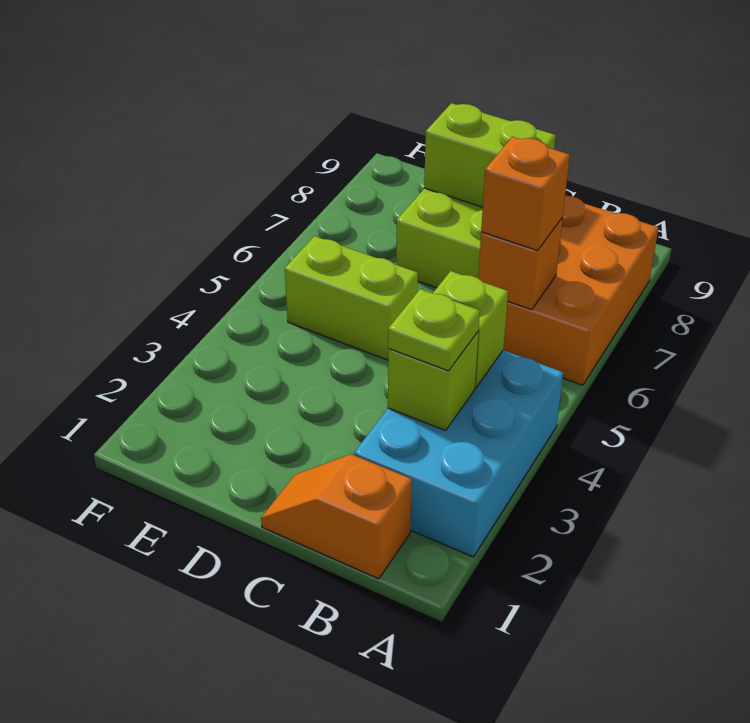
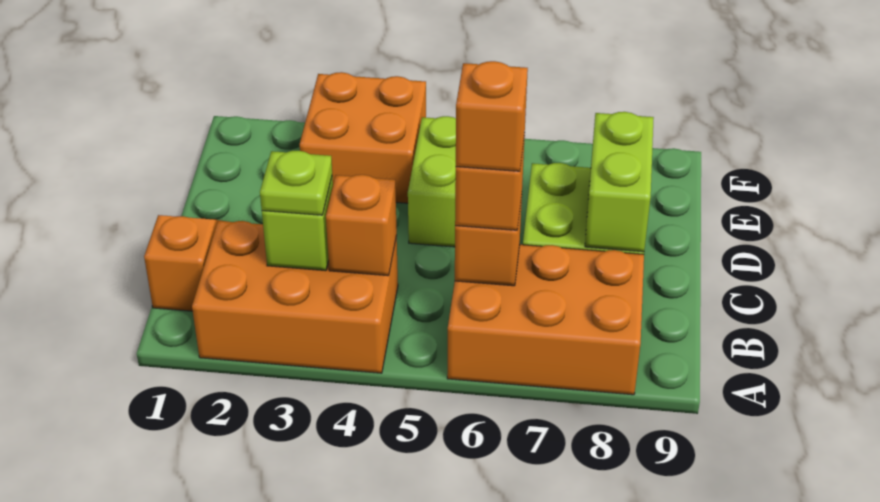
cyan 2x3 brick [354,350,563,557] -> orange 2x3 brick [192,221,398,373]
lime 1x1 brick [433,271,508,388] -> orange 1x1 brick [326,175,397,276]
none -> orange 1x1 brick [456,61,528,171]
none -> orange 2x2 brick [300,72,426,203]

